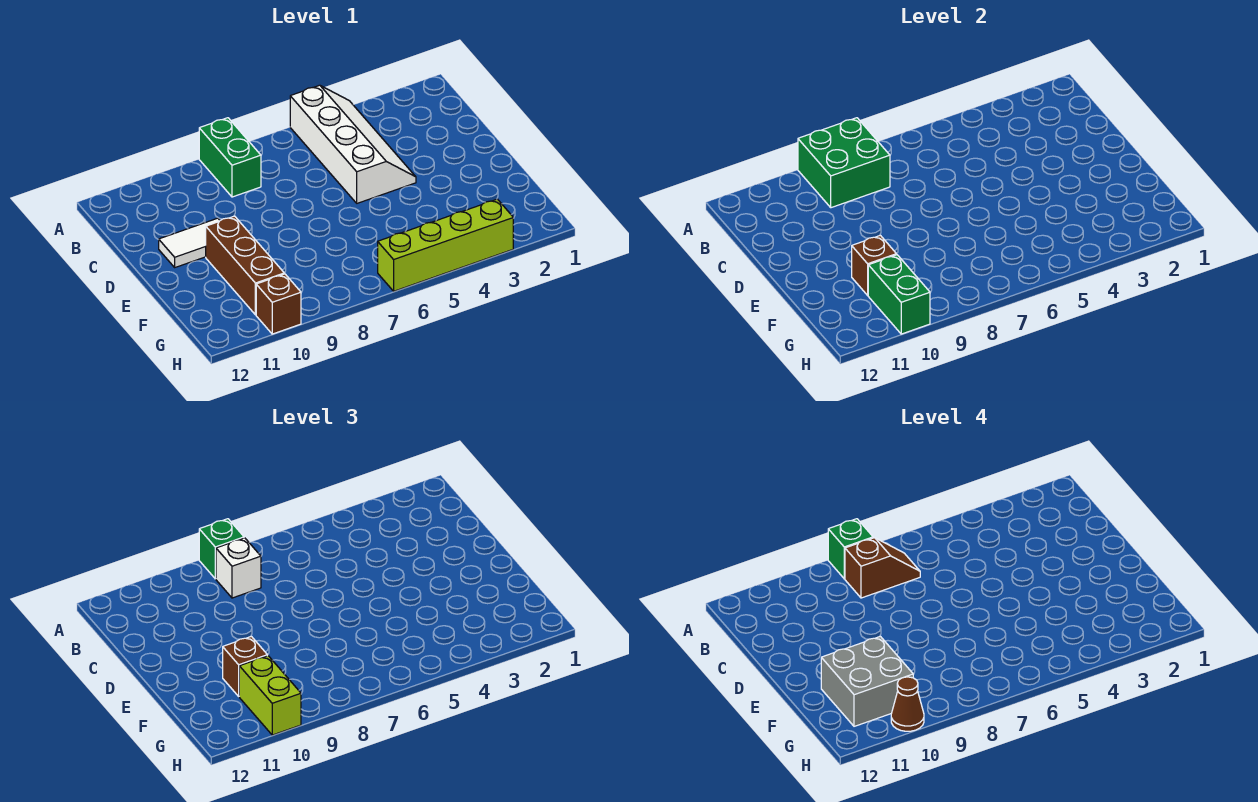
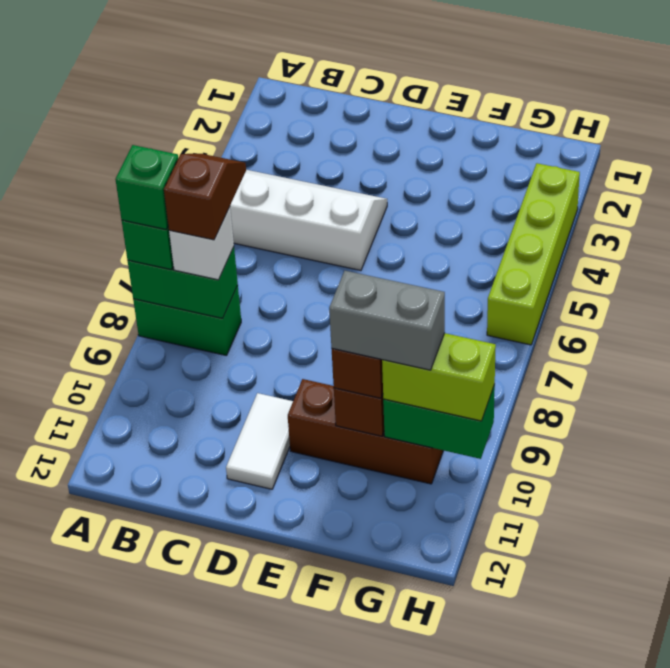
green 2x2 brick [798,118,890,208] -> green 1x2 brick [128,247,238,318]
grey 2x2 brick [821,636,913,726] -> grey 1x2 brick [329,271,445,370]
brown 1x1 brick [256,274,301,334] -> none
brown 1x1 cone [891,677,924,731] -> none

